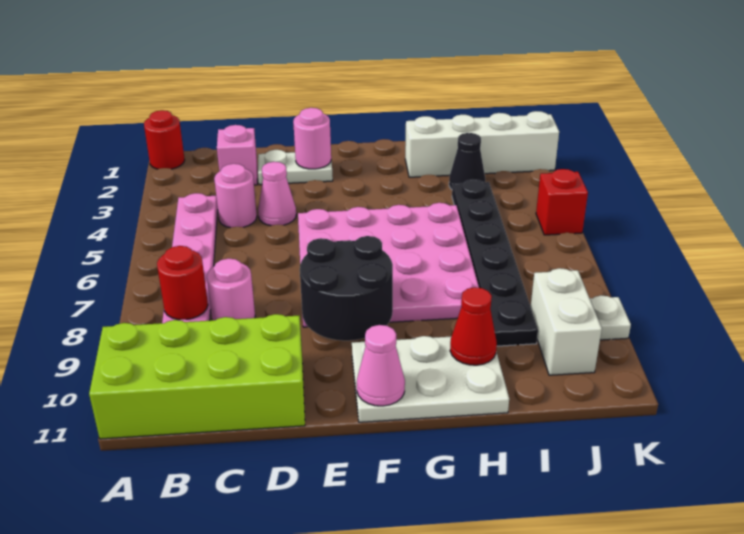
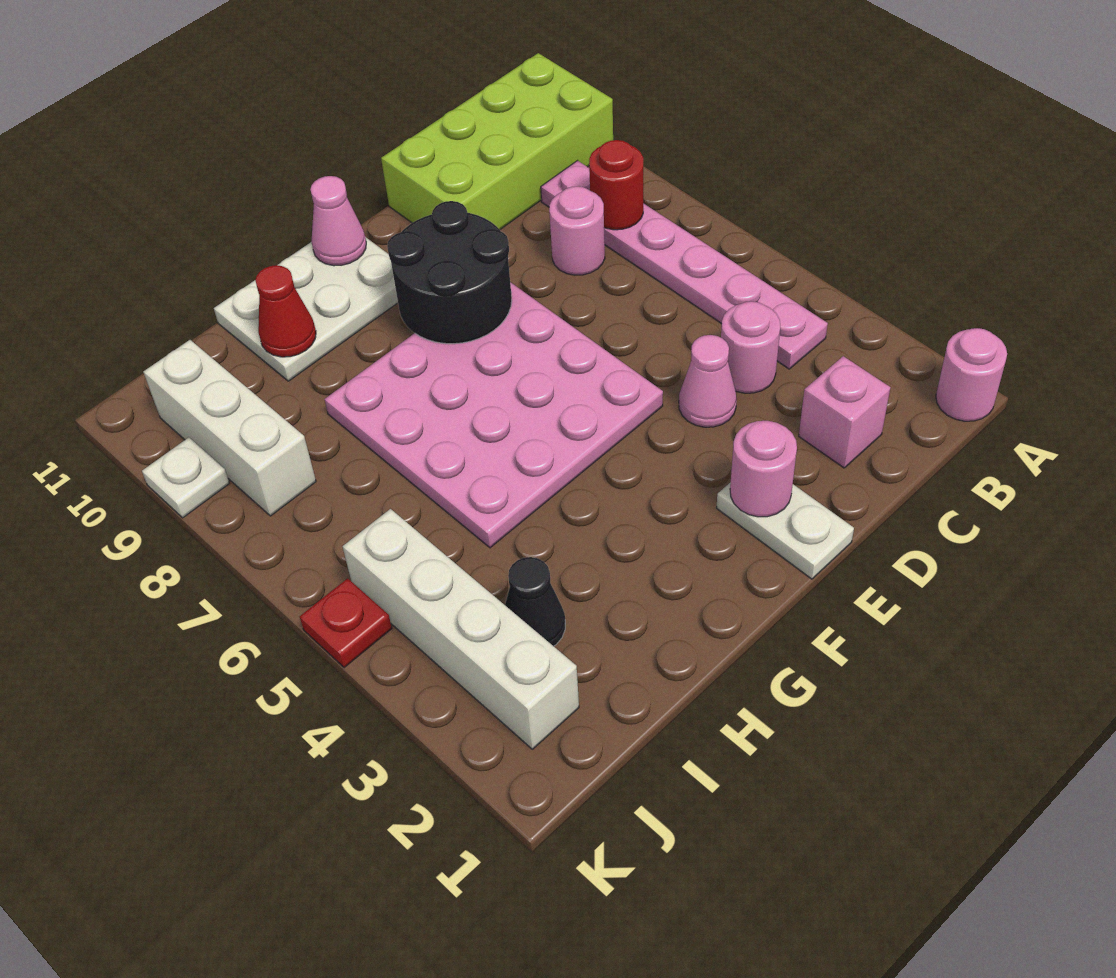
red 1x1 round brick [144,110,185,169] -> pink 1x1 round brick [936,328,1007,421]
white 1x2 plate [258,150,333,185] -> white 1x2 plate turned to [716,482,854,579]
white 1x4 brick [405,111,559,177] -> white 1x4 brick turned to [343,509,579,749]
black 1x6 plate [452,180,538,346] -> none
white 1x2 brick [531,268,602,375] -> white 1x3 brick [143,340,316,516]
red 1x1 brick [536,169,588,235] -> red 1x1 plate [299,578,392,668]

